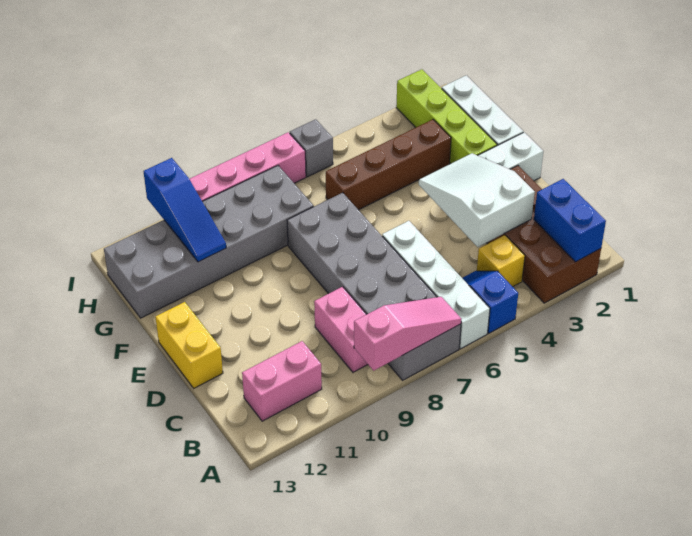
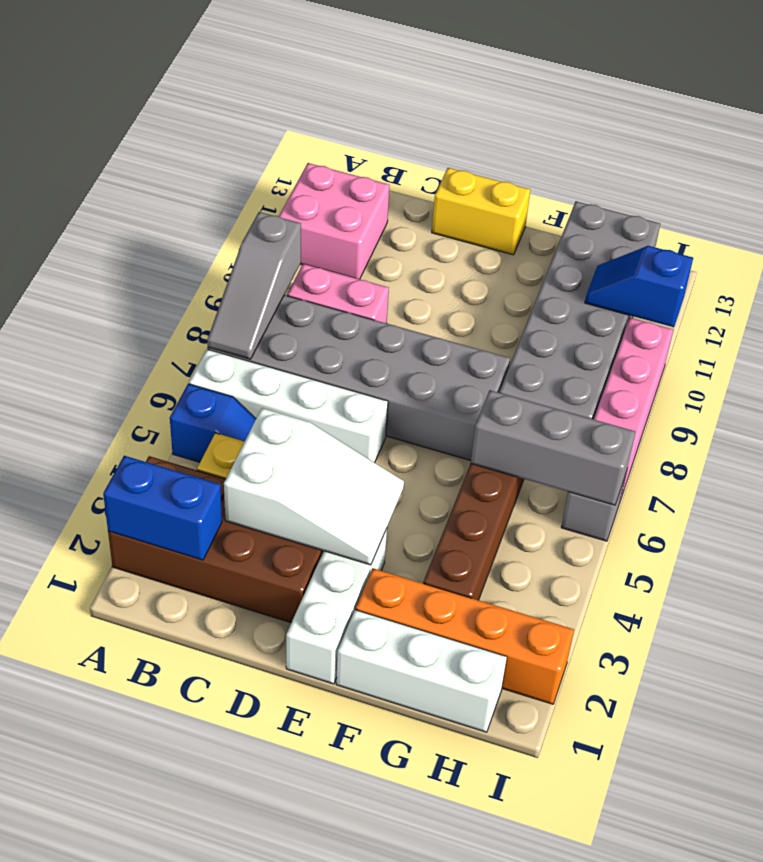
pink 1x3 slope [354,297,461,371] -> grey 1x3 slope [207,212,301,359]
pink 1x2 brick [242,341,322,421] -> pink 2x2 brick [279,163,390,279]
lime 1x4 brick [396,69,497,164] -> orange 1x4 brick [356,568,574,704]
none -> grey 1x3 brick [471,390,635,505]
blue 1x3 slope [143,158,226,262] -> blue 1x2 slope [585,246,693,327]

